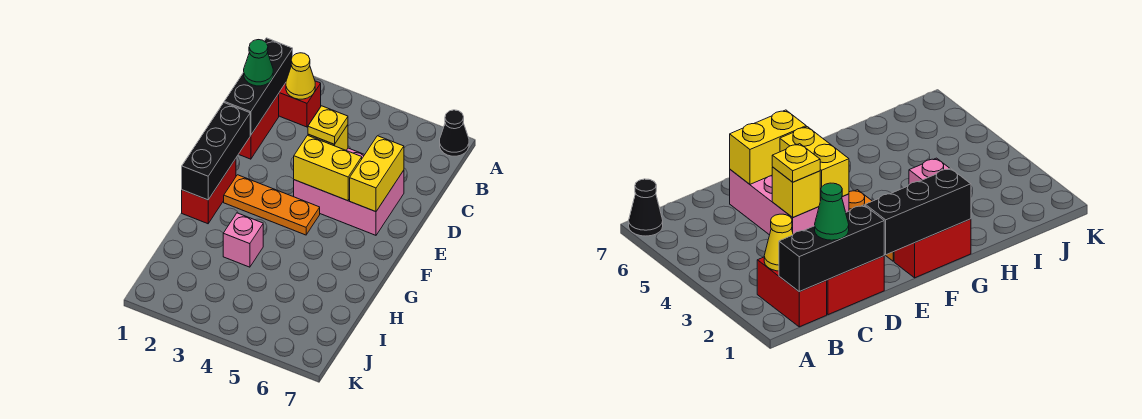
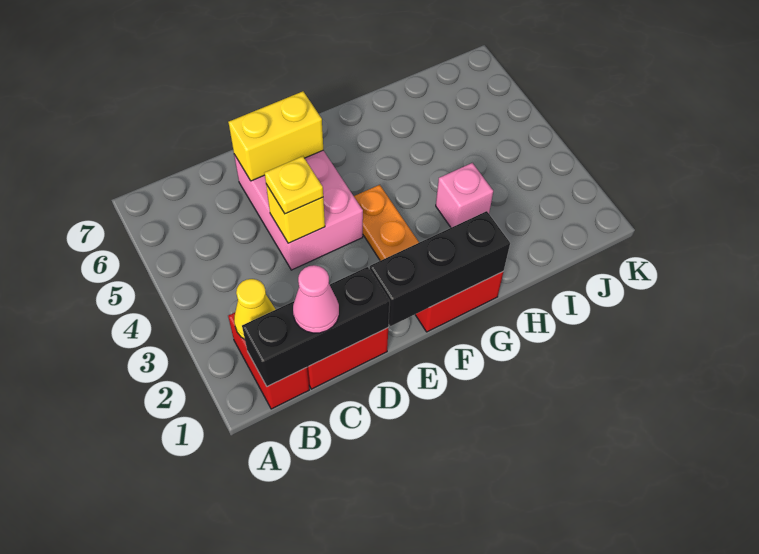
black 1x1 cone [440,110,469,156] -> none
green 1x1 cone [244,40,273,86] -> pink 1x1 cone [293,265,339,333]
yellow 1x2 brick [294,135,362,201] -> none

